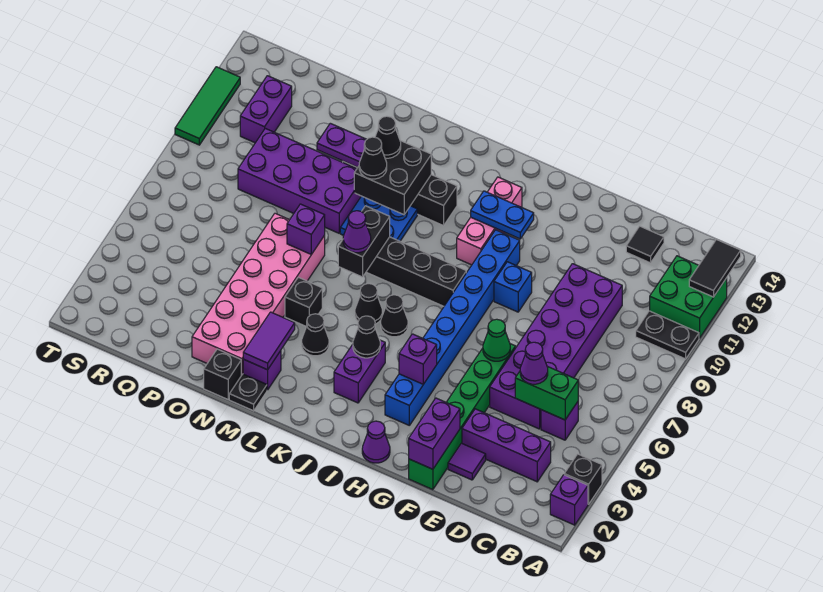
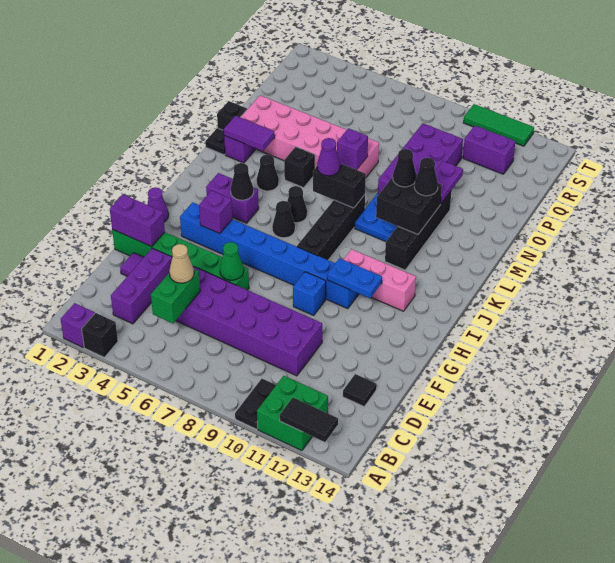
purple 1x1 brick [541,402,578,440] -> none
purple 1x1 cone [520,342,548,384] -> tan 1x1 cone [169,244,194,283]
blue 1x2 plate [471,191,534,239] -> blue 1x2 plate turned to [327,258,382,298]

